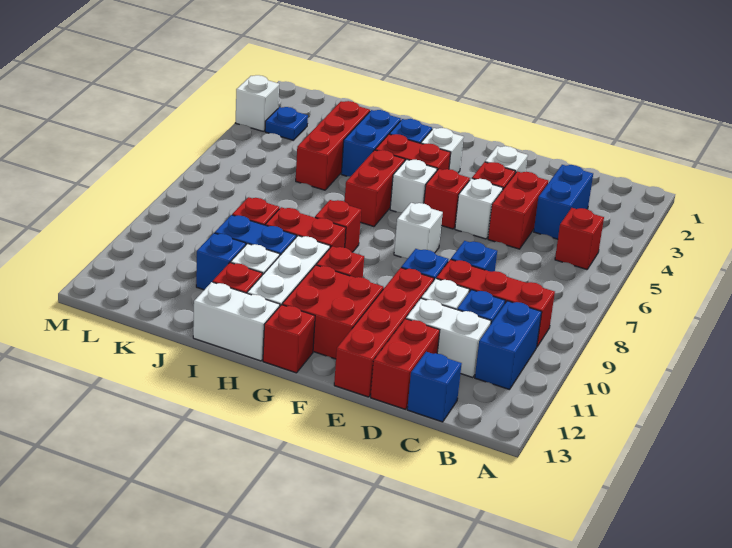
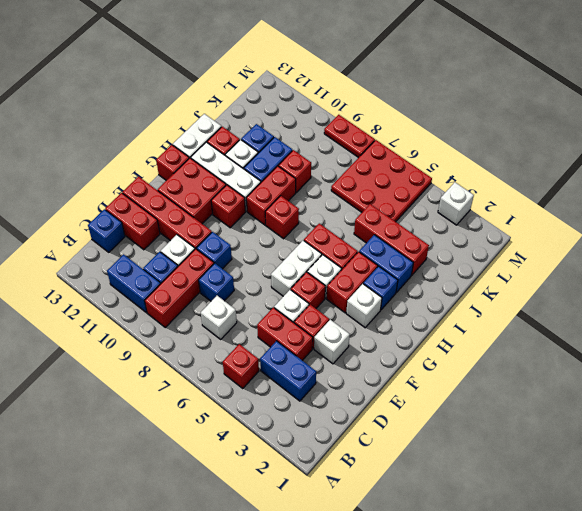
white 1x2 brick [406,298,491,378] -> white 1x2 brick moved to [271,240,322,296]
white 1x1 brick [394,203,443,258] -> white 1x1 brick moved to [201,296,237,339]
none -> red 3x3 plate [331,140,432,222]
blue 1x1 plate [265,107,308,140] -> none
none -> red 1x2 plate [324,115,375,158]

